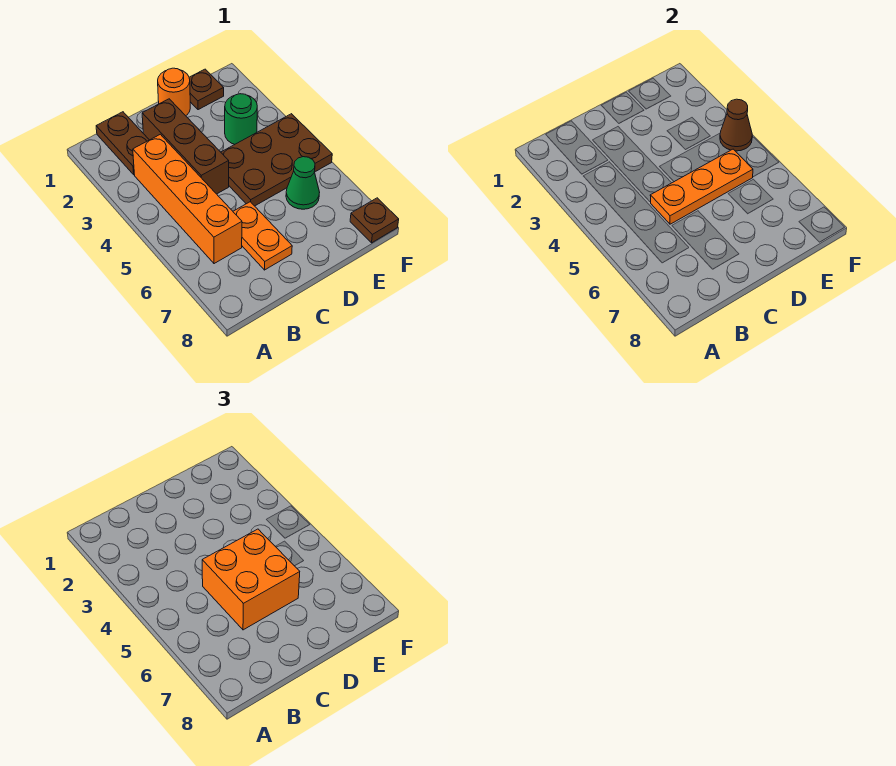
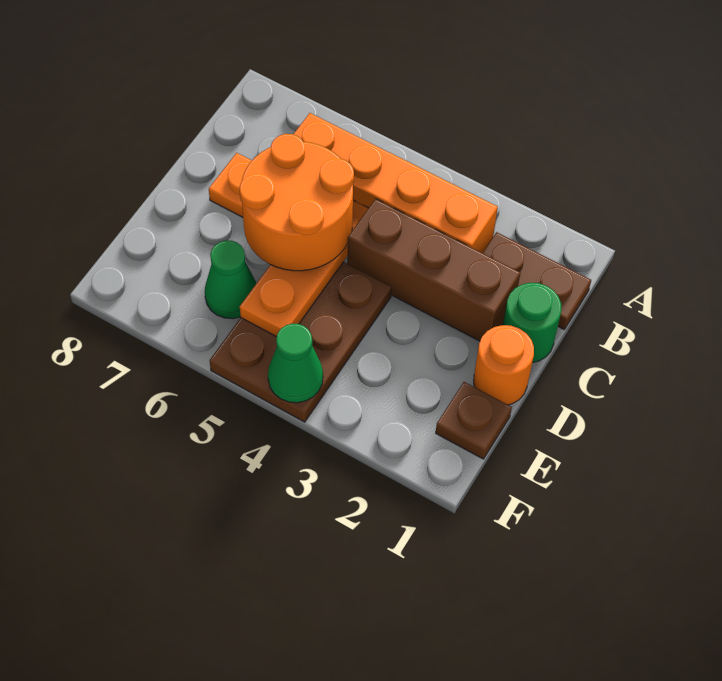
orange 2x2 brick [202,529,300,630] -> orange 2x2 round brick [240,134,354,271]
green 1x1 round brick [225,94,257,145] -> green 1x1 round brick moved to [503,283,561,362]
brown 1x1 cone [720,99,752,151] -> green 1x1 cone [268,324,323,403]
brown 1x1 plate [350,198,399,243] -> none

